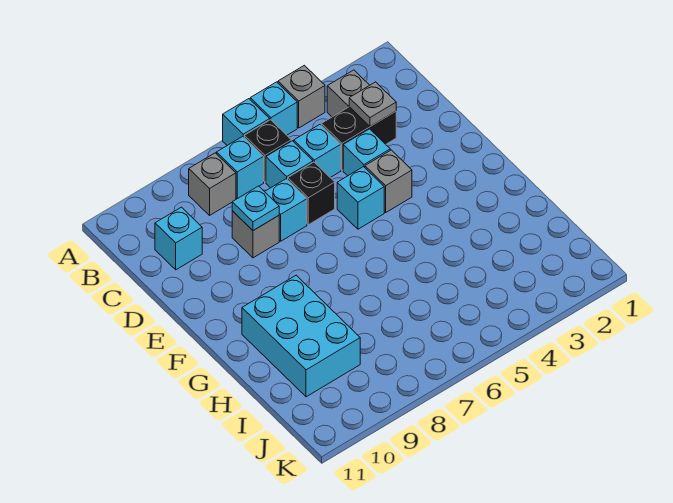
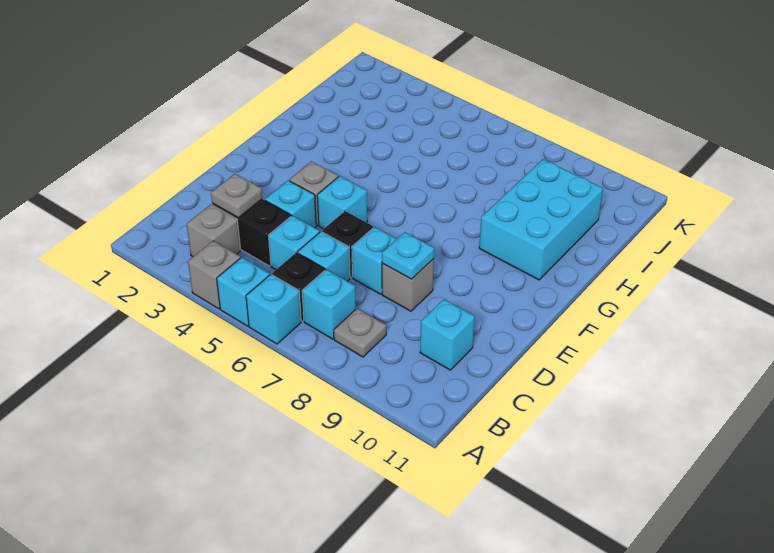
grey 1x1 brick [189,153,236,215] -> grey 1x1 plate [334,308,386,357]

